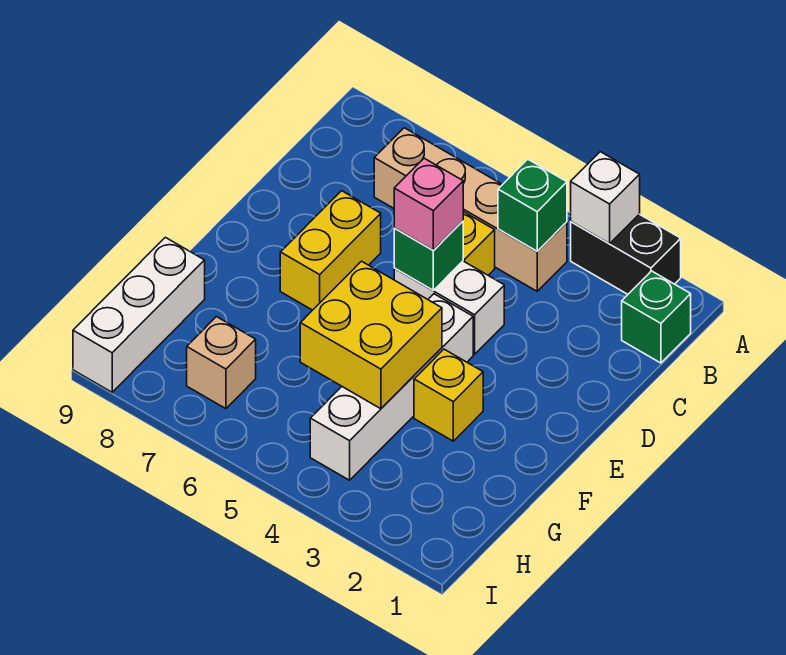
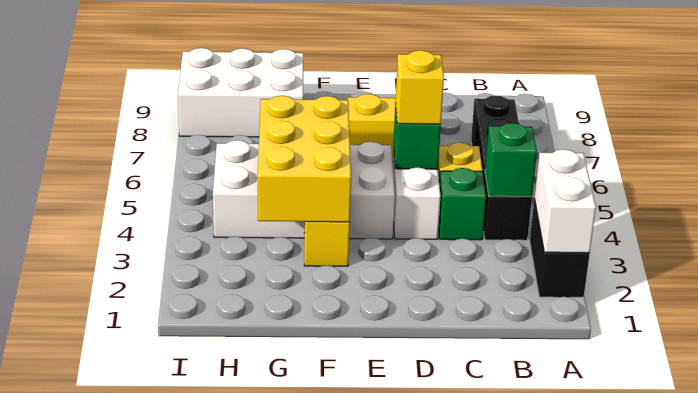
white 1x1 brick [571,152,640,244] -> white 1x2 brick [534,149,596,253]
green 1x1 brick [622,271,691,363] -> green 1x1 brick moved to [438,168,486,240]
tan 1x4 brick [374,128,567,291] -> black 1x4 brick [471,95,532,240]
pink 1x1 brick [394,158,463,250] -> yellow 1x1 brick [396,50,444,124]
white 1x4 brick [310,294,473,480] -> white 2x4 brick [213,140,395,239]
yellow 2x2 brick [300,261,442,409] -> yellow 2x3 brick [258,96,351,222]
white 1x3 brick [73,237,205,392] -> white 2x3 brick [178,48,303,137]
tan 1x1 brick [187,317,256,409] -> none

